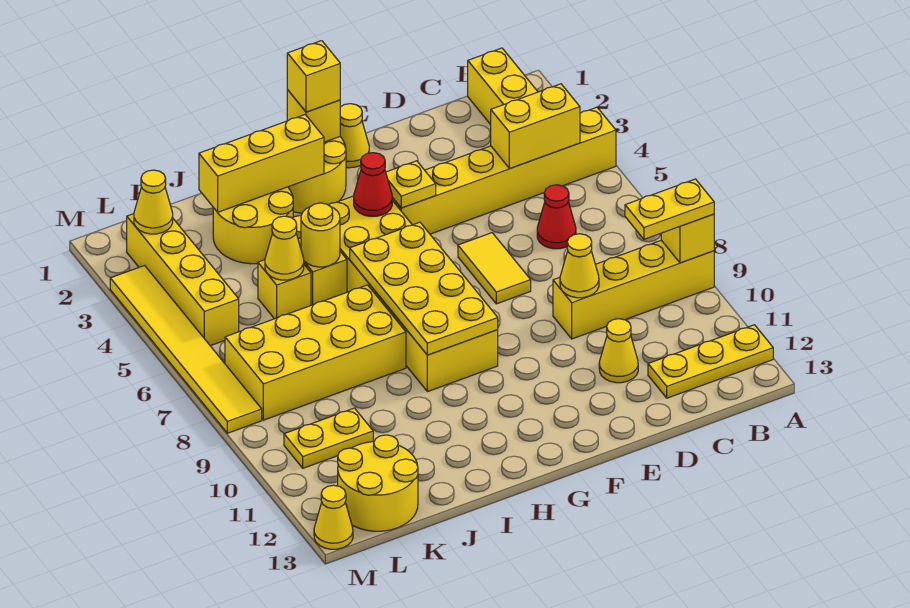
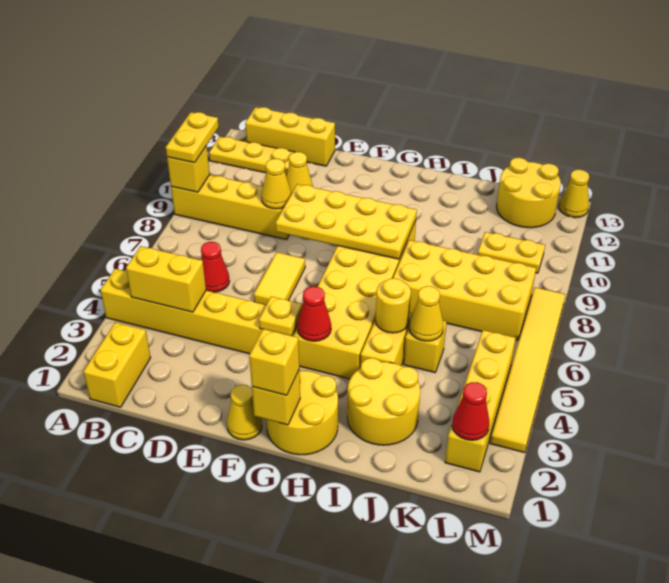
yellow 1x2 plate [625,179,714,239] -> yellow 1x2 plate turned to [166,112,219,163]
yellow 2x4 plate [350,222,498,355] -> yellow 2x4 plate turned to [276,184,417,259]
yellow 1x3 brick [199,115,324,212] -> yellow 1x3 brick moved to [245,107,335,166]
yellow 1x1 cone [134,170,173,234] -> red 1x1 cone [452,382,489,440]

